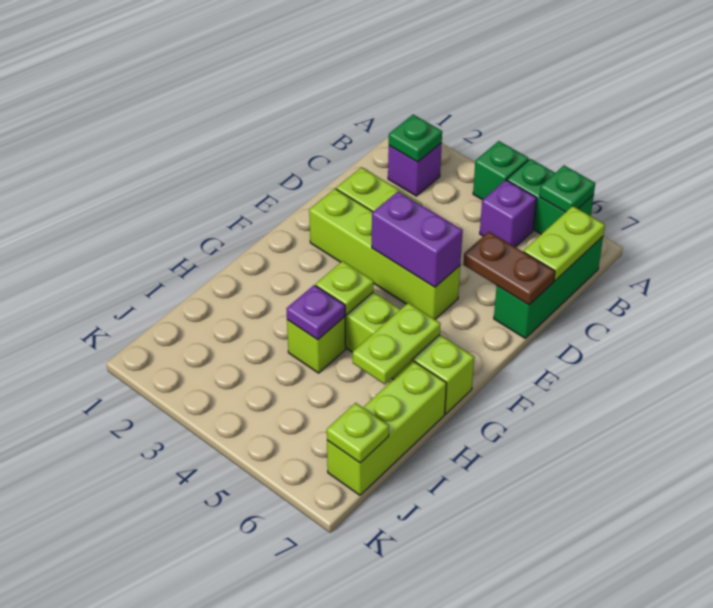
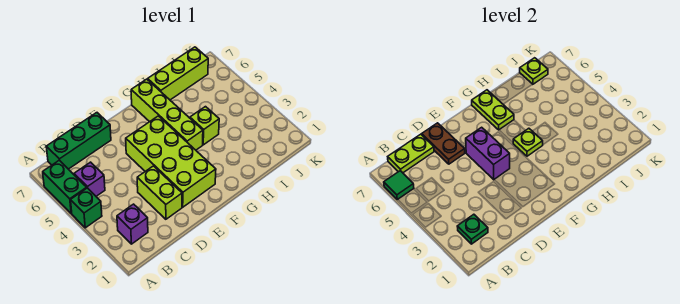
green 1x1 plate [540,166,595,212] -> green 1x1 tile [384,171,414,200]
lime 1x4 brick [309,189,460,319] -> lime 2x4 brick [126,116,216,207]
lime 1x2 plate [353,303,441,384] -> lime 1x2 plate turned to [472,90,514,130]
purple 1x1 plate [286,285,346,340] -> none

